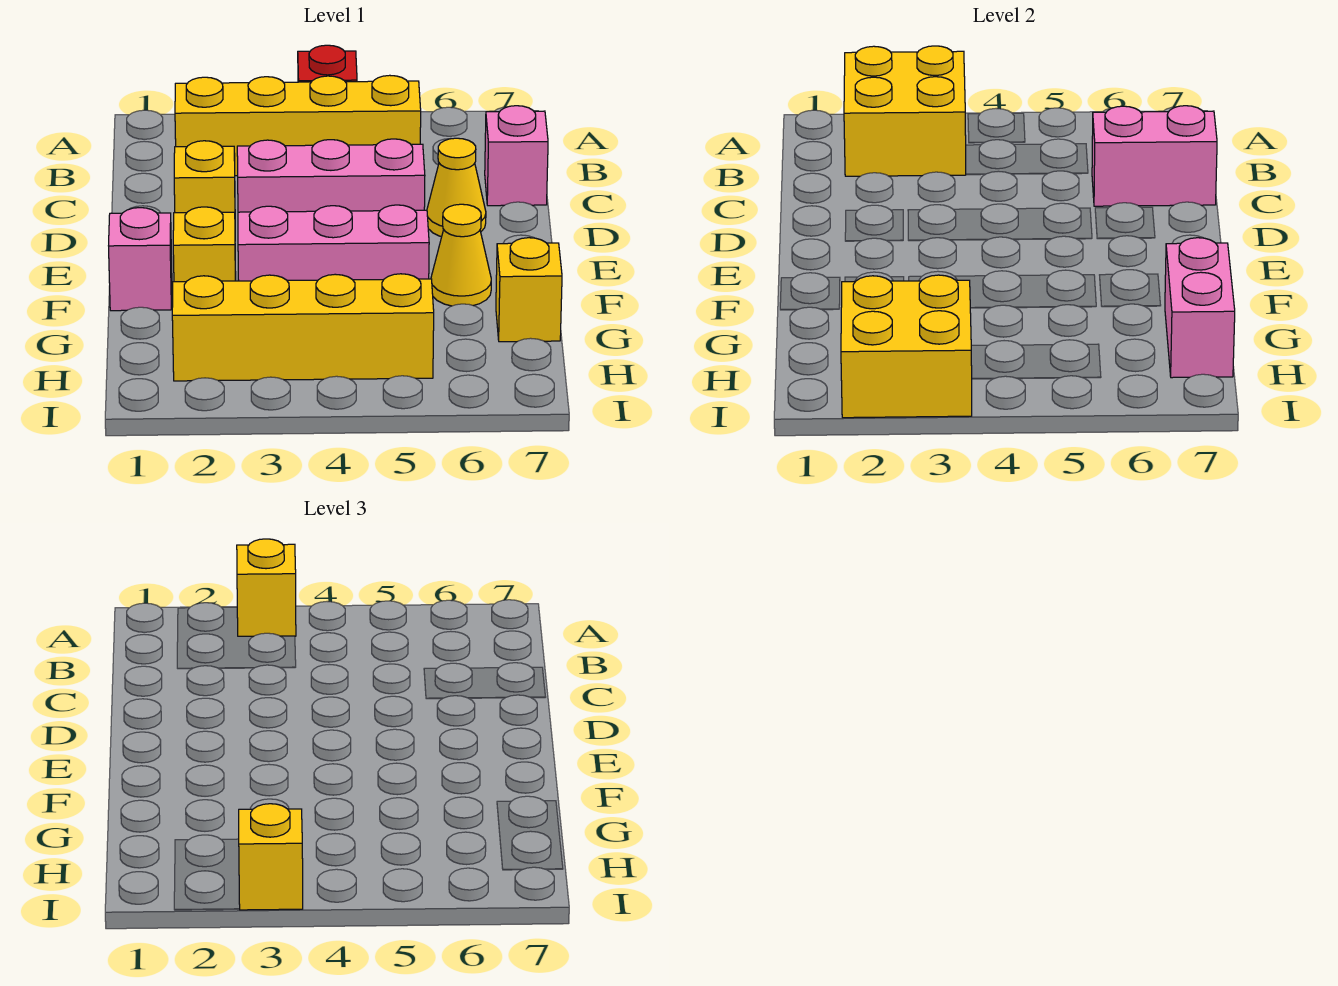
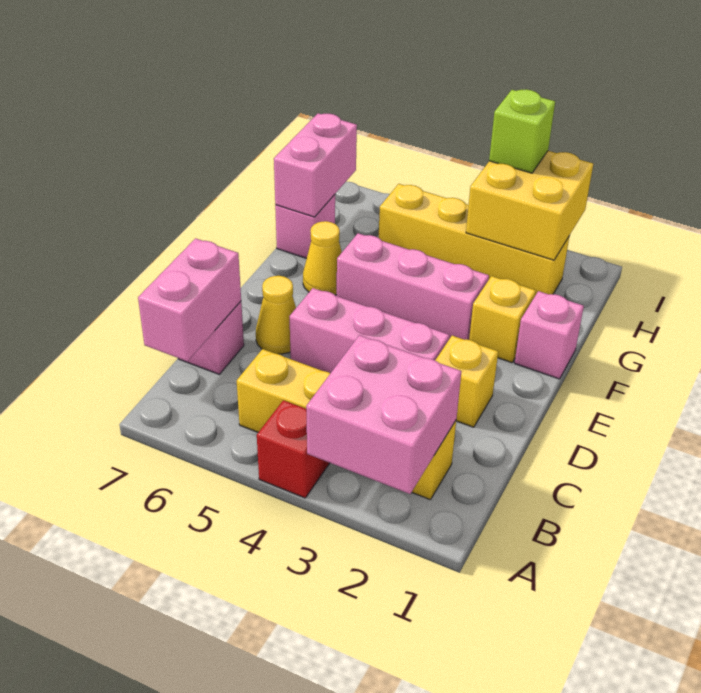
yellow 2x2 brick [844,46,966,176] -> pink 2x2 brick [306,335,461,494]
yellow 1x1 brick [237,539,296,636] -> none
pink 1x2 brick [1092,106,1217,206] -> pink 1x2 brick turned to [138,238,241,361]
yellow 1x1 brick [496,238,562,342] -> pink 1x1 brick [275,195,335,259]
yellow 1x1 brick [239,804,303,910] -> lime 1x1 brick [489,89,555,173]

